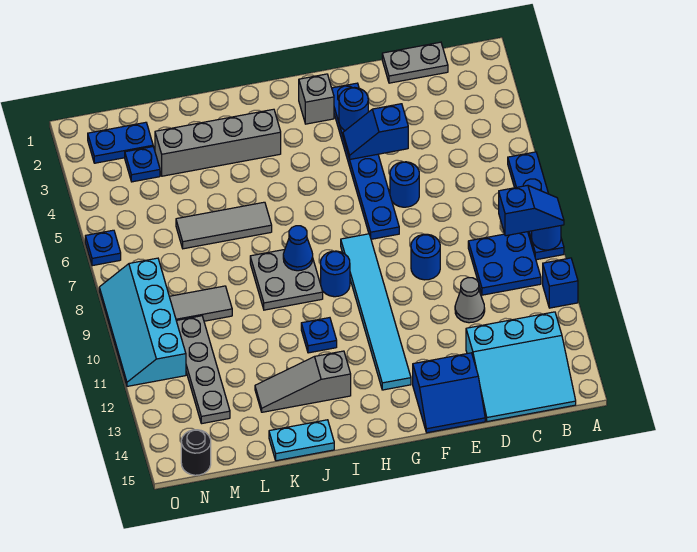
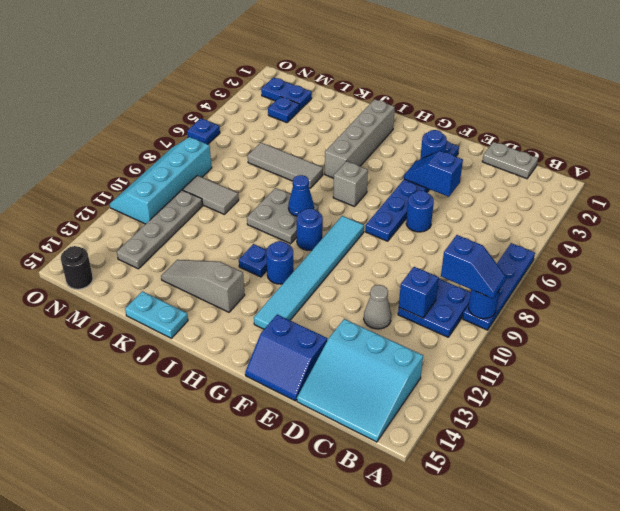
blue 1x1 brick [543,258,578,308] -> blue 1x1 brick moved to [399,267,439,318]
blue 1x1 round brick [411,234,440,280] -> blue 1x1 round brick moved to [266,241,294,284]
grey 1x1 brick [299,74,334,124] -> grey 1x1 brick moved to [333,161,368,207]
grey 1x4 brick [155,109,281,176] -> grey 1x4 brick turned to [325,99,395,178]

